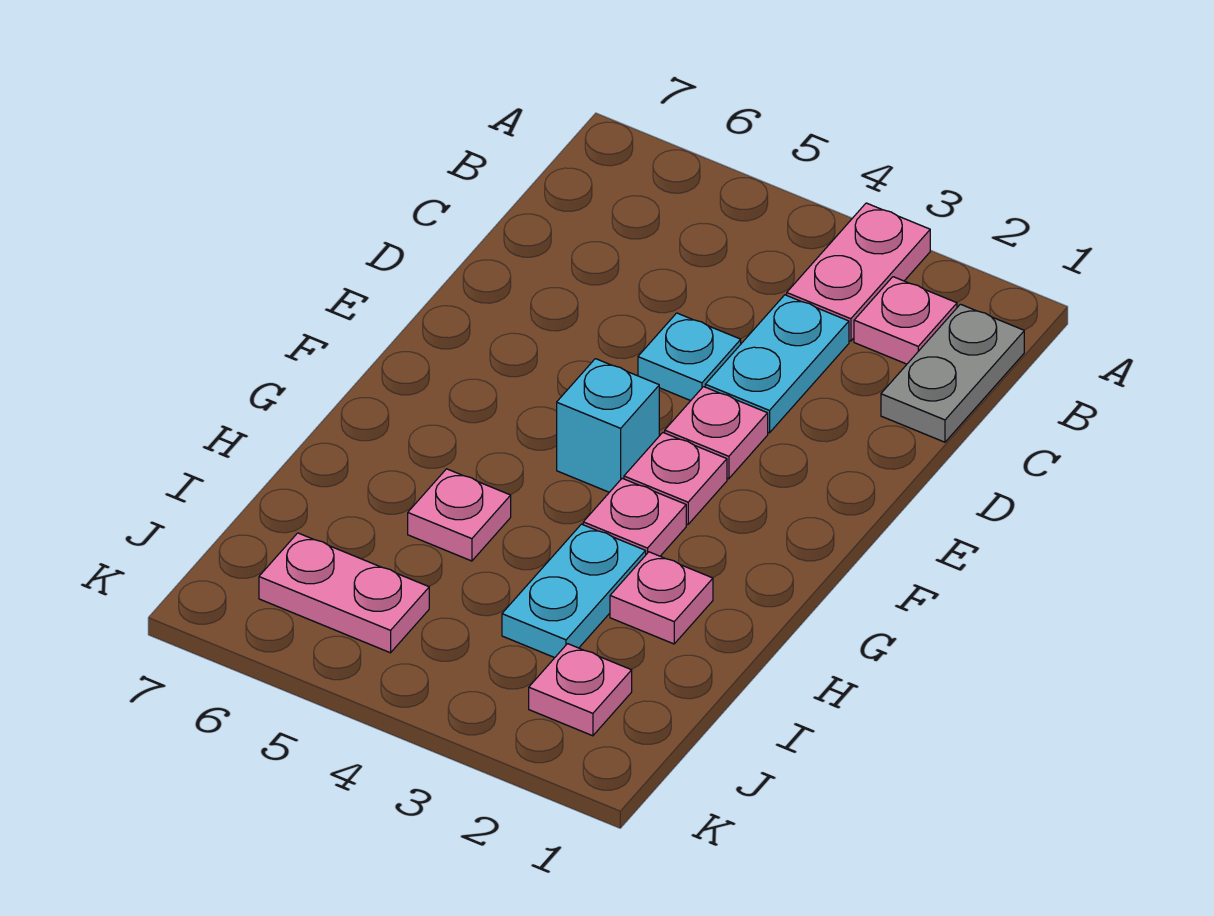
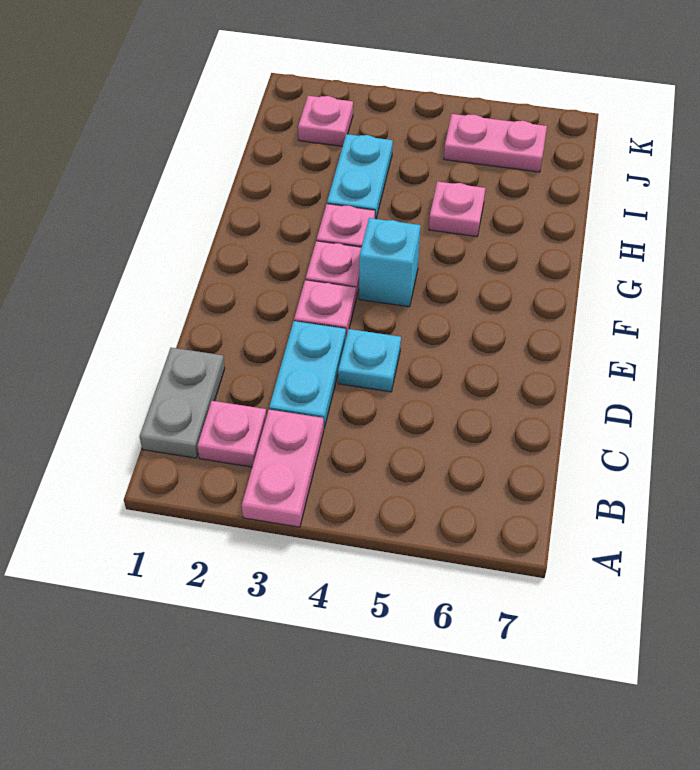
pink 1x1 plate [610,552,713,644] -> none

